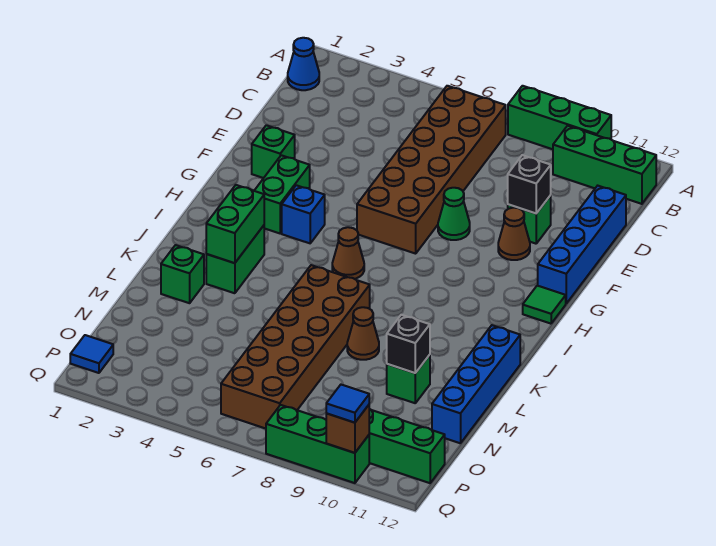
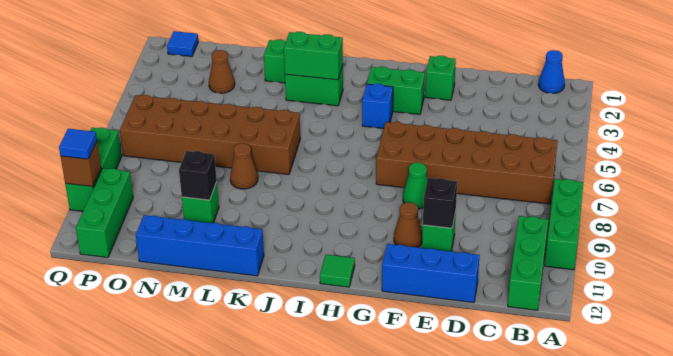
blue 1x4 brick [538,186,626,303] -> blue 1x3 brick [382,244,480,303]
brown 1x1 cone [332,227,364,279] -> brown 1x1 cone moved to [209,50,235,93]

